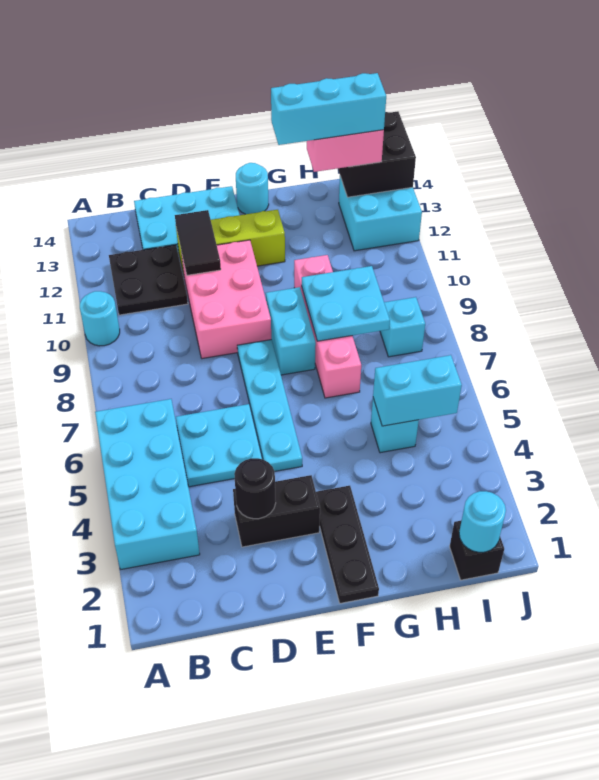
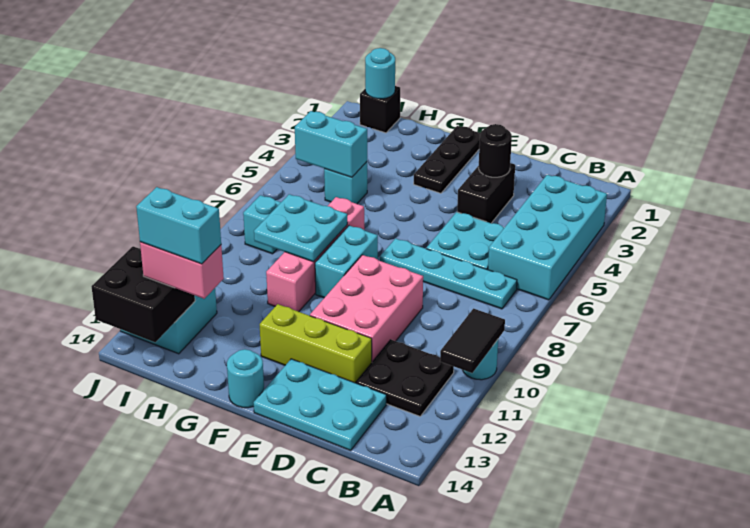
black 1x2 brick [233,475,320,547] -> black 1x2 brick turned to [457,163,515,223]
black 1x2 tile [175,210,221,275] -> black 1x2 tile moved to [440,309,505,373]
cyan 1x4 plate [237,340,302,471] -> cyan 1x4 plate turned to [380,239,517,309]
cyan 1x3 brick [271,73,386,145] -> cyan 1x2 brick [136,187,221,264]

